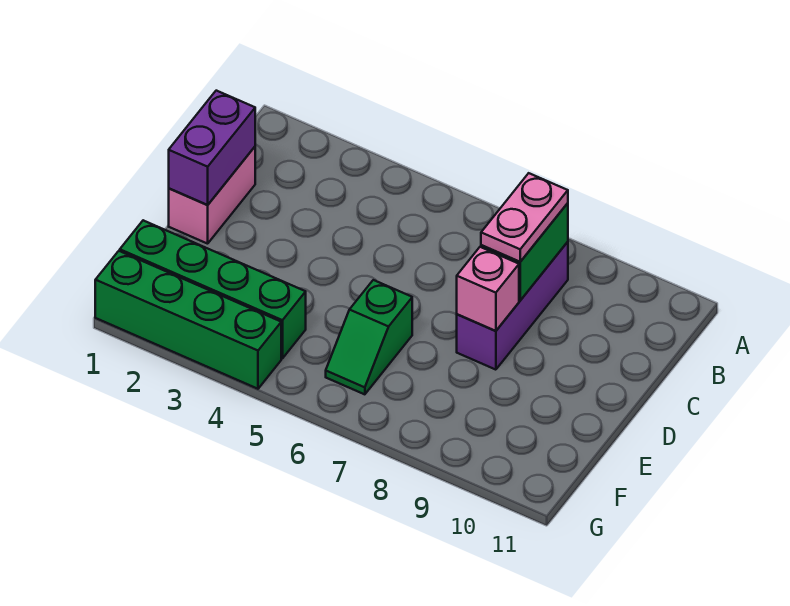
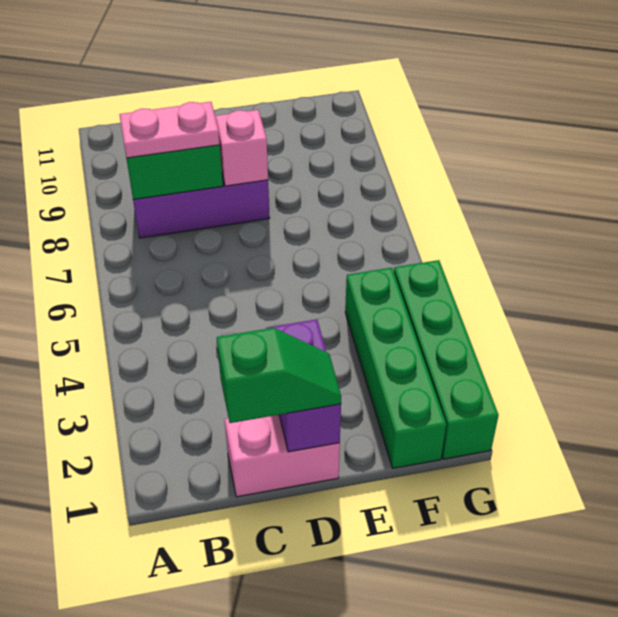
purple 1x2 brick [169,91,255,205] -> purple 1x2 brick turned to [266,319,341,452]
green 1x2 slope [326,280,412,394] -> green 1x2 slope moved to [217,328,341,423]

